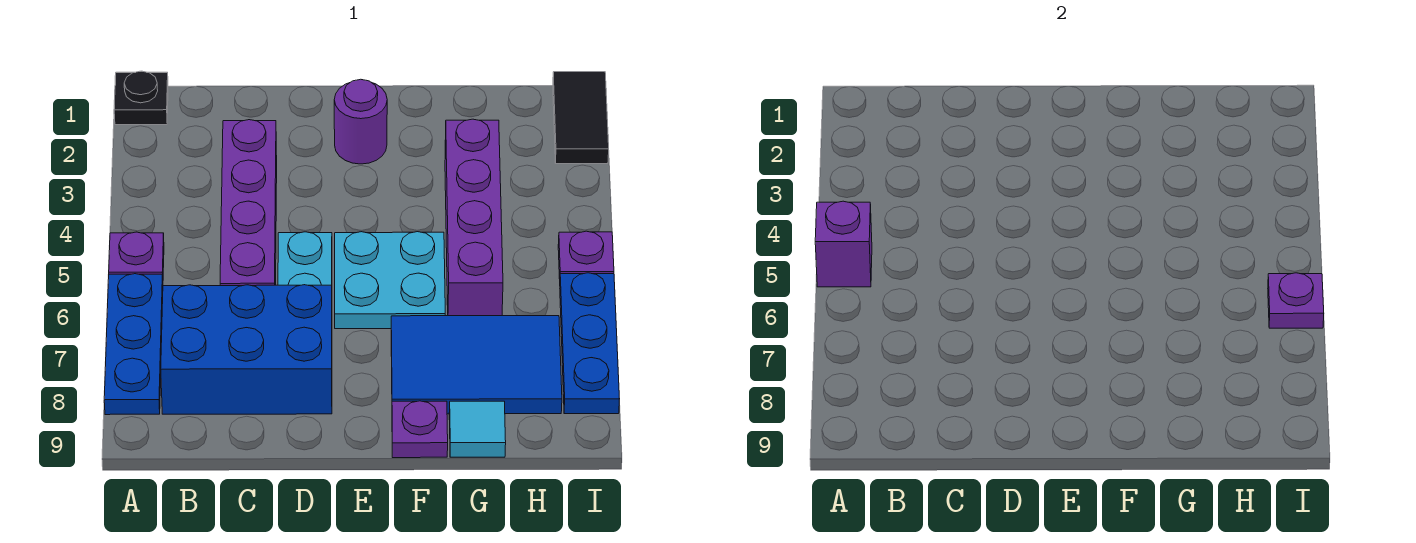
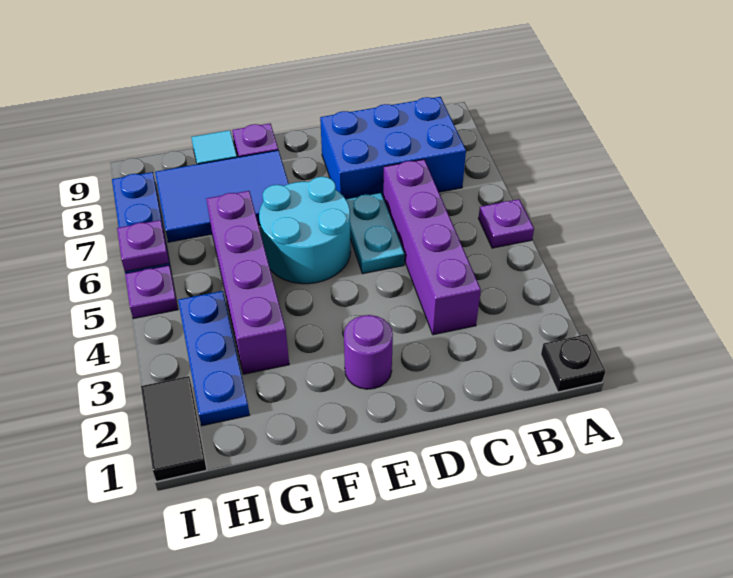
purple 1x1 brick [815,201,872,287] -> none
blue 1x3 plate [104,274,163,415] -> blue 1x3 plate moved to [178,291,250,426]
cyan 2x2 plate [335,232,445,329] -> cyan 2x2 round brick [259,177,351,284]

